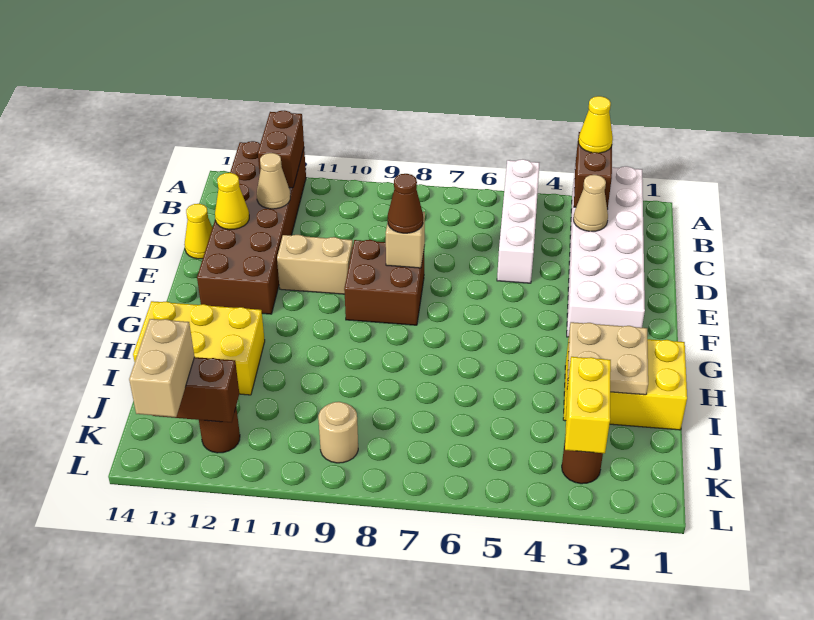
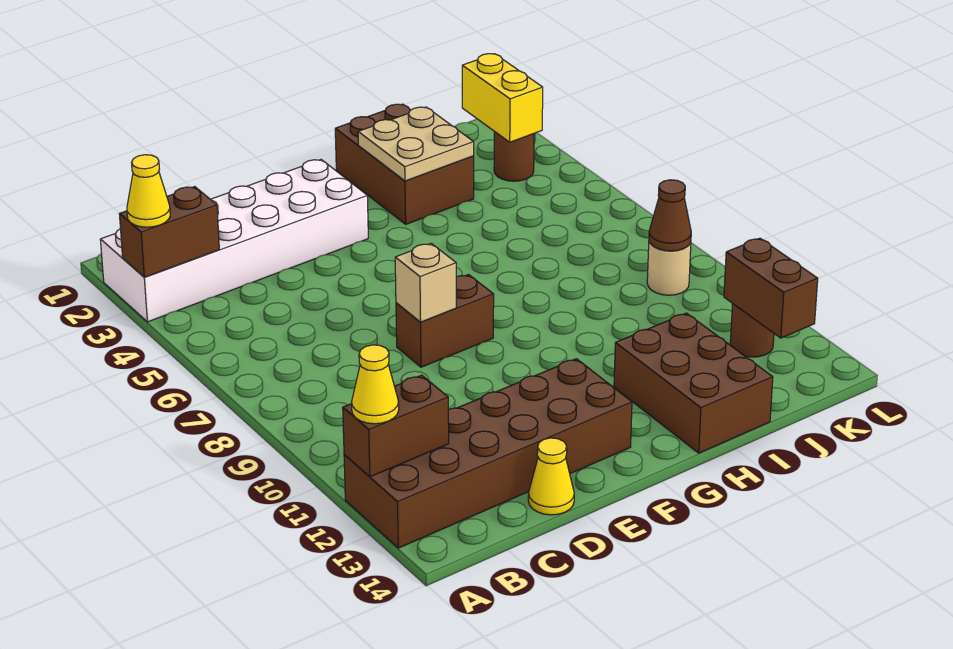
white 1x4 brick [497,159,539,283] -> none
tan 1x1 cone [573,175,608,231] -> none
tan 1x1 cone [257,153,290,209] -> none
yellow 1x1 cone [215,173,249,229] -> yellow 1x1 cone moved to [352,345,399,424]
brown 2x2 brick [344,240,424,325] -> brown 1x2 brick [396,275,494,367]
brown 1x1 cone [388,174,423,233] -> brown 1x1 cone moved to [649,180,691,251]
tan 1x2 brick [277,235,353,294] -> none
yellow 2x3 brick [563,339,687,430] -> brown 2x3 brick [335,104,474,224]
yellow 2x3 brick [133,301,265,395] -> brown 2x3 brick [614,313,773,453]
yellow 1x2 brick [565,357,611,453] -> yellow 1x2 brick turned to [462,54,543,142]
tan 1x2 brick [129,319,194,417] -> none

